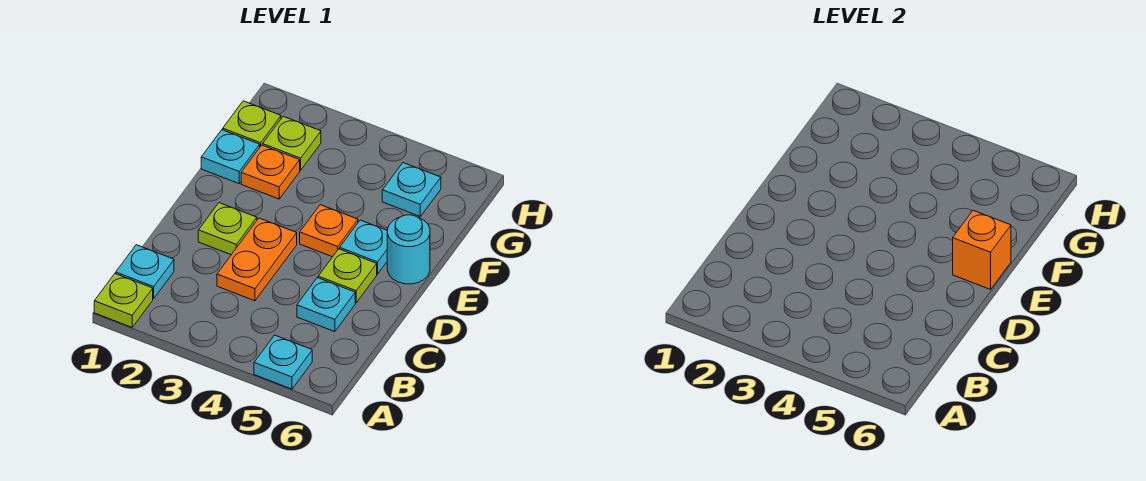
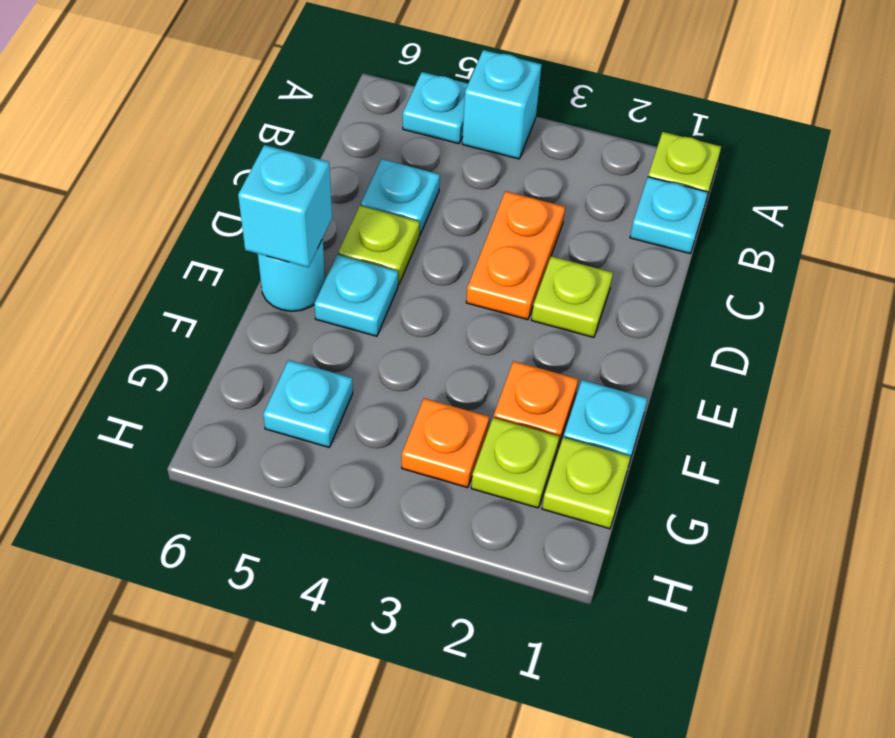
none -> cyan 1x1 brick [462,50,542,159]
orange 1x1 plate [300,205,358,257] -> orange 1x1 plate moved to [402,398,489,488]
orange 1x1 brick [953,210,1011,289] -> cyan 1x1 brick [238,145,332,267]

